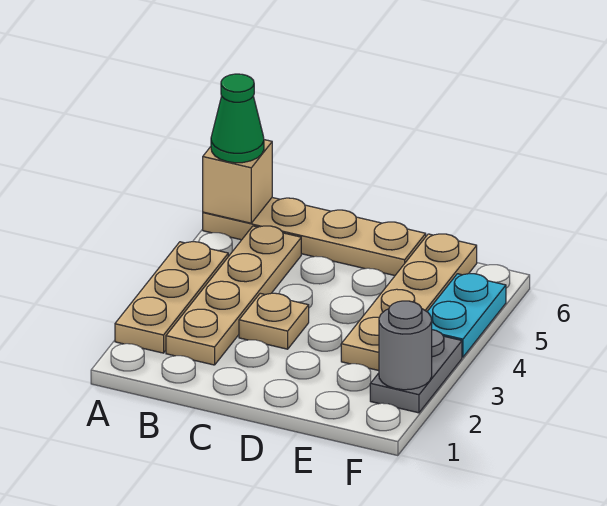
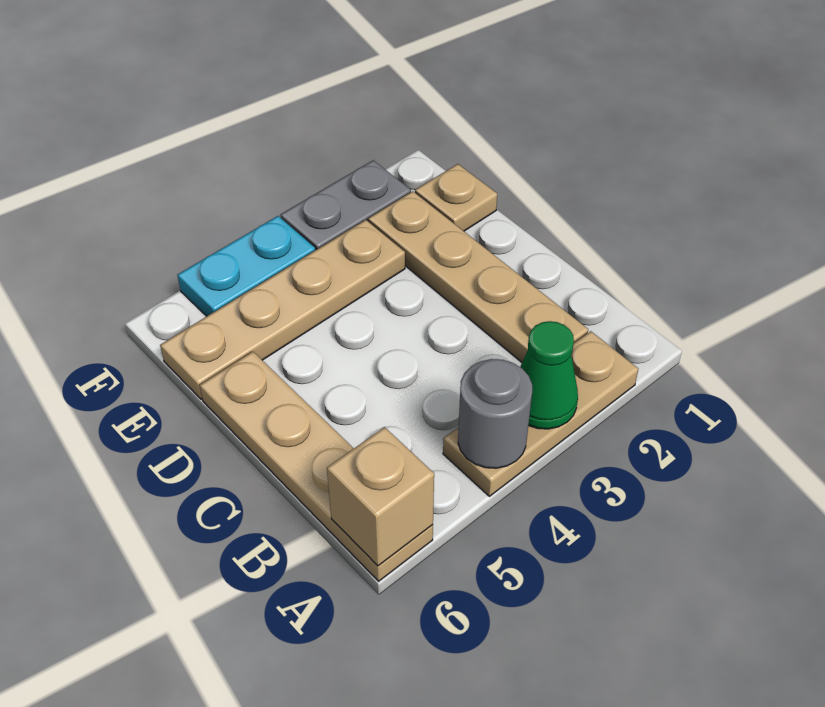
green 1x1 cone [211,74,264,163] -> green 1x1 cone moved to [520,321,578,429]
tan 1x4 plate [166,226,301,365] -> tan 1x4 plate turned to [368,191,588,362]
tan 1x1 plate [239,293,309,349] -> tan 1x1 plate moved to [415,164,497,231]
grey 1x1 round brick [379,301,432,390] -> grey 1x1 round brick moved to [458,359,532,468]

